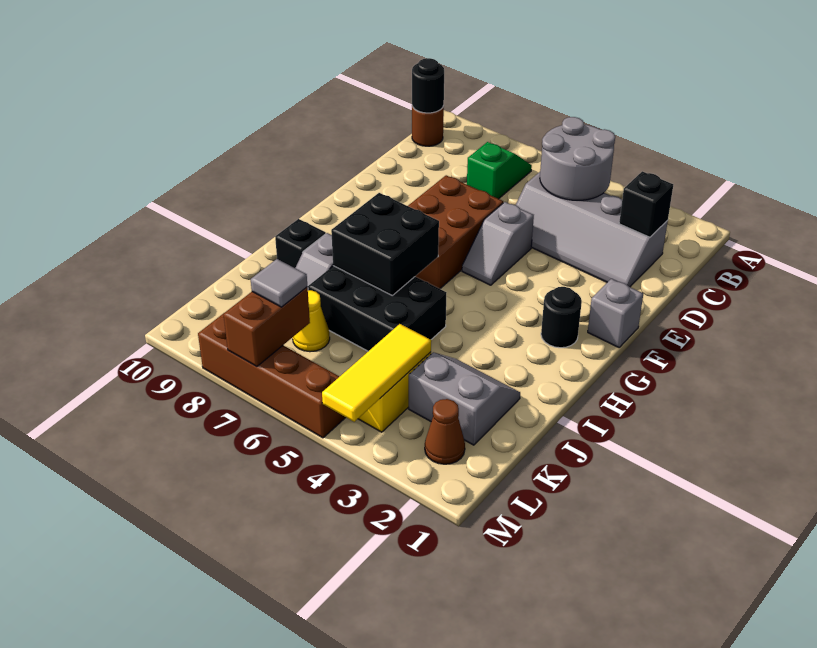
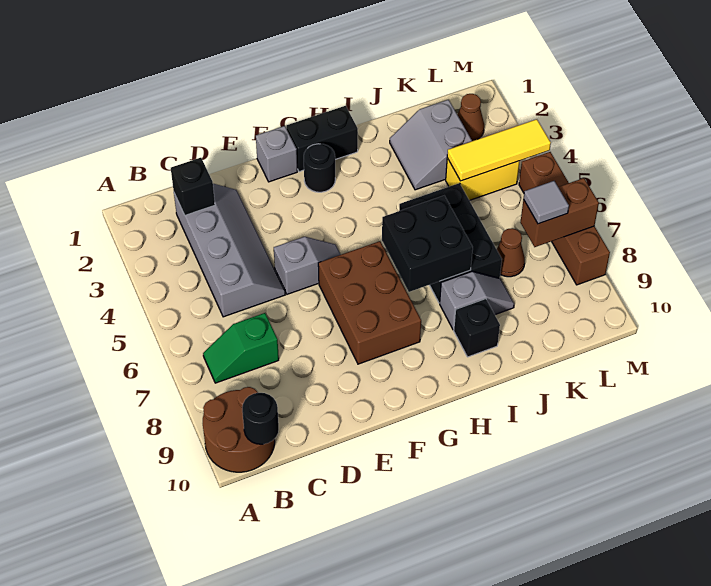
grey 2x2 round brick [540,117,615,200] -> none
brown 1x1 round brick [412,106,444,146] -> brown 2x2 round brick [203,387,275,472]
brown 2x3 brick [408,175,503,289] -> brown 2x3 brick turned to [318,241,421,364]
none -> black 1x2 brick [286,106,358,172]
yellow 1x1 cone [293,290,330,352] -> brown 1x1 cone [497,228,525,277]

